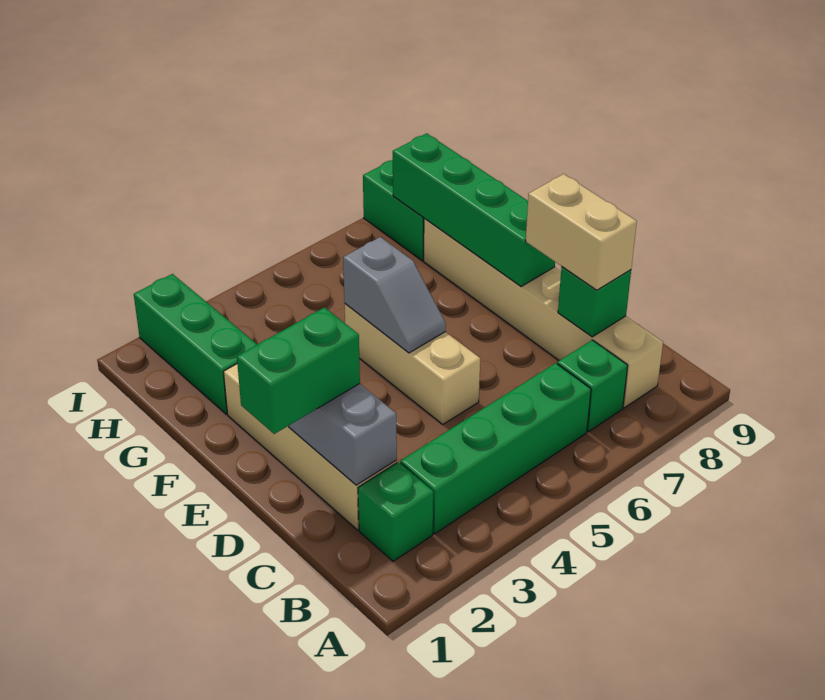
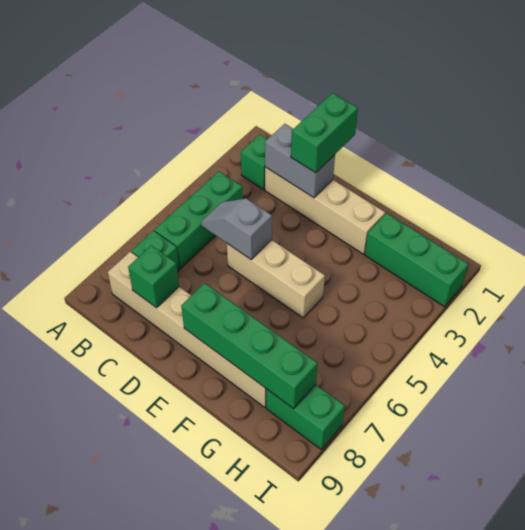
green 1x4 brick [400,363,591,534] -> green 1x3 brick [155,171,243,268]
tan 1x2 brick [526,174,637,290] -> none
grey 1x2 slope [343,237,446,353] -> grey 1x2 slope moved to [201,198,272,259]

